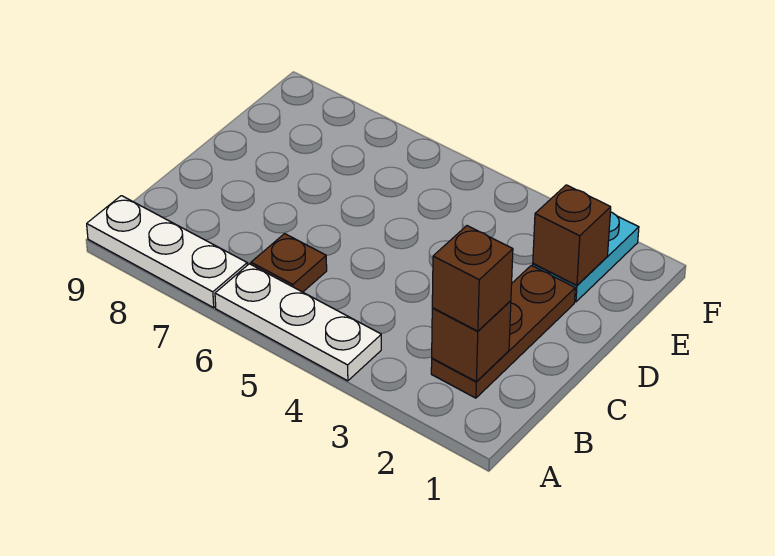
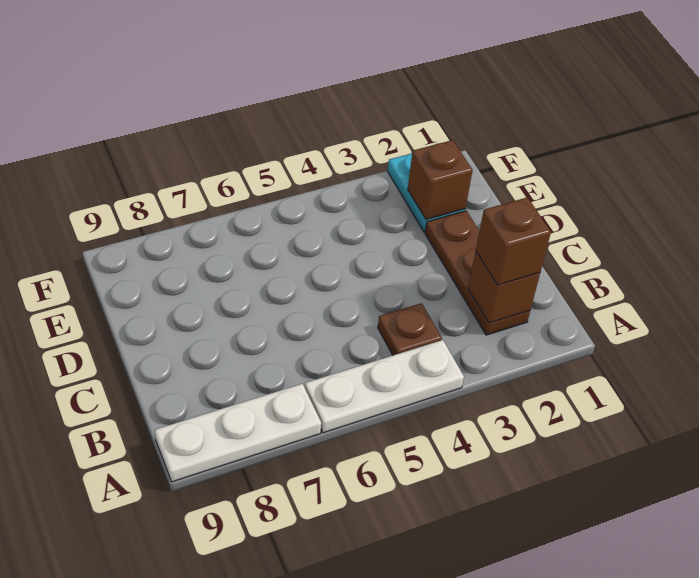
brown 1x1 plate [251,234,327,292] -> brown 1x1 plate moved to [378,303,442,355]

